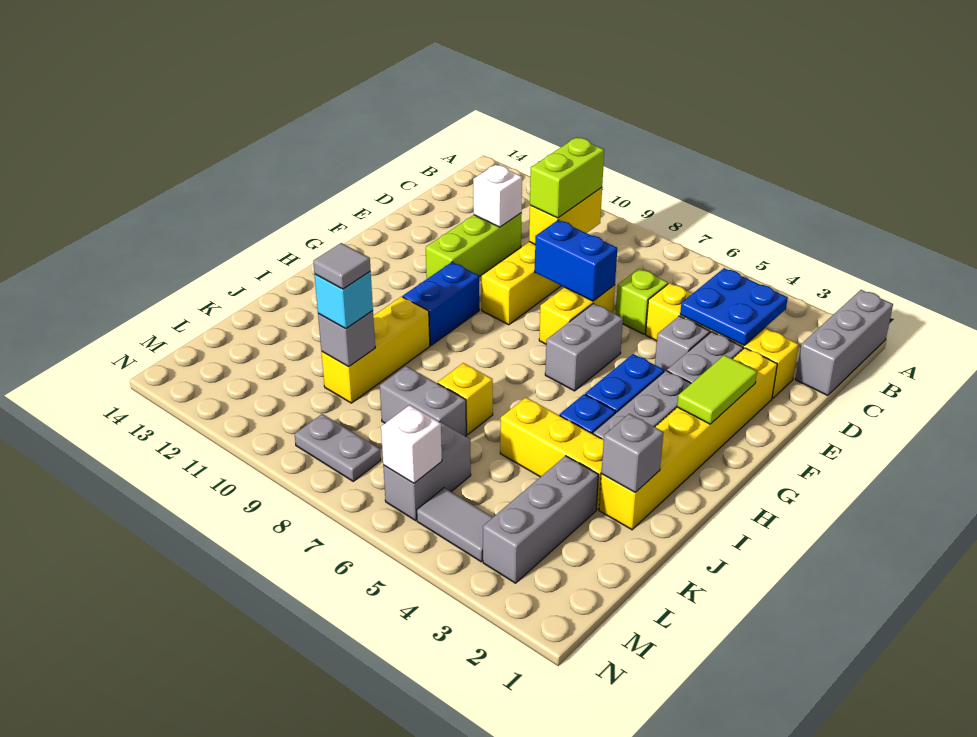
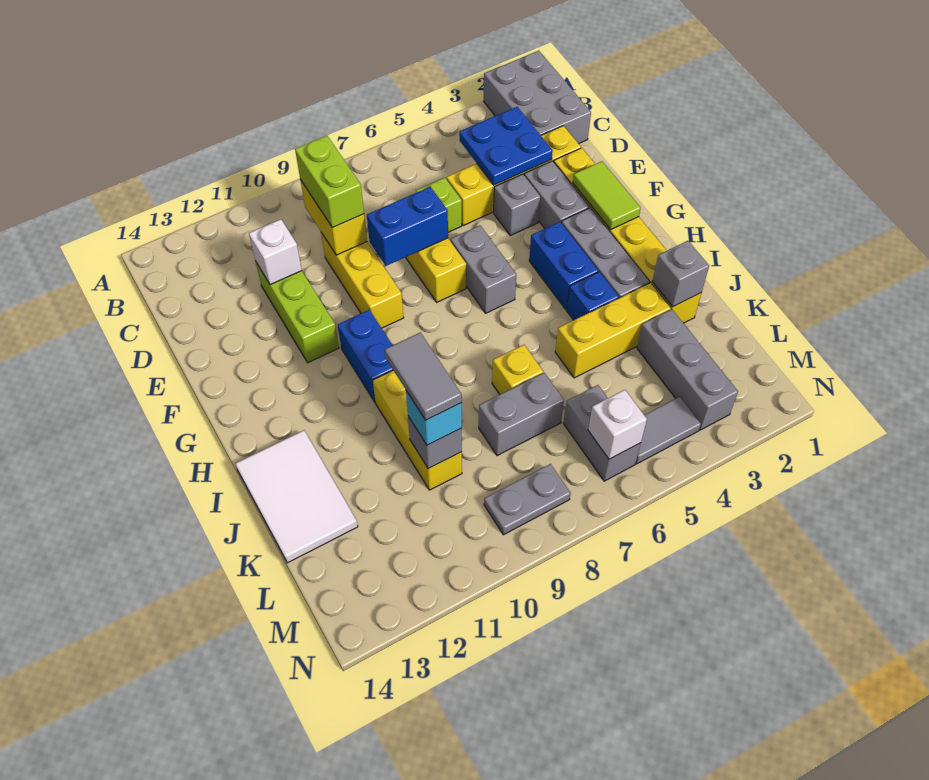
grey 1x3 brick [795,290,893,396] -> grey 2x3 brick [484,51,591,144]
none -> white 2x3 tile [235,430,358,563]
grey 1x1 tile [313,243,371,289] -> grey 1x2 tile [385,333,462,420]

